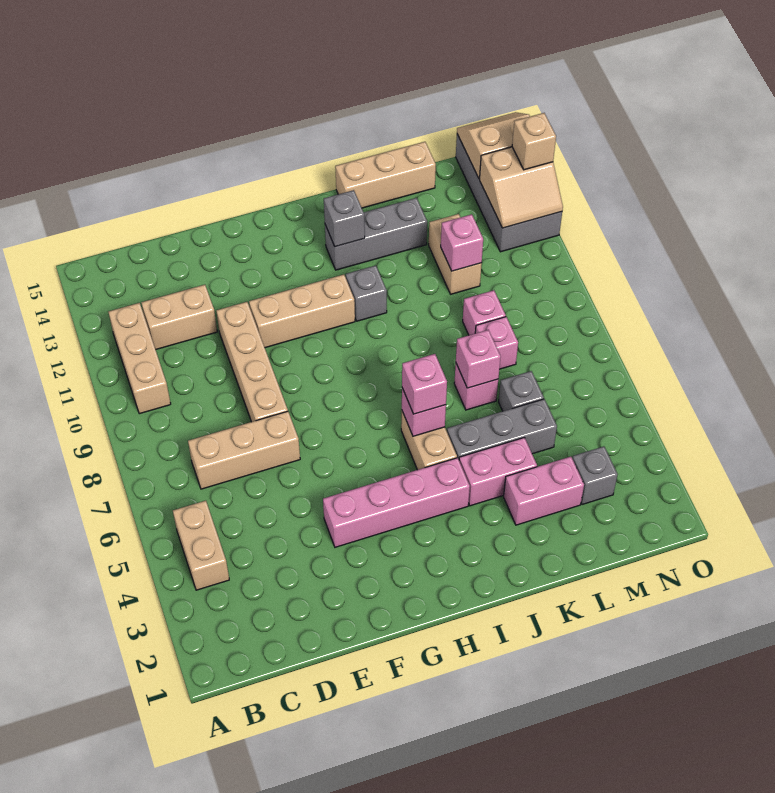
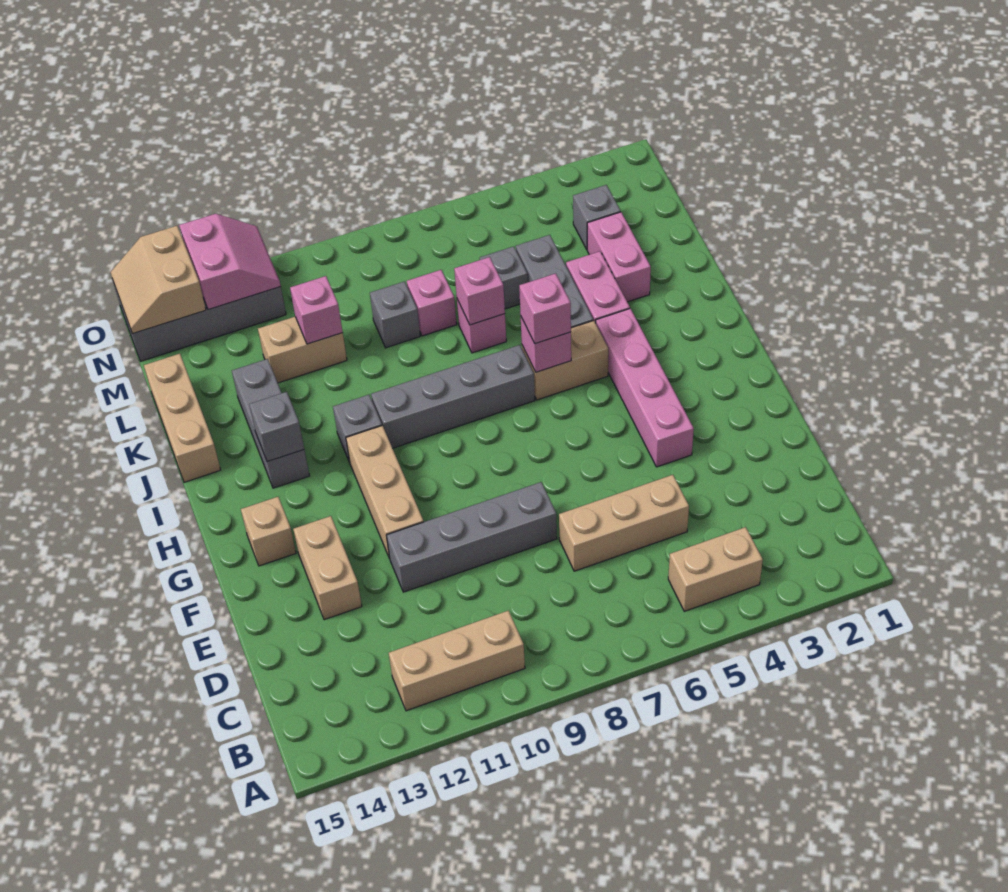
tan 1x3 brick [188,411,300,489] -> tan 1x3 brick turned to [559,475,689,571]
tan 1x2 brick [141,285,217,350] -> tan 1x2 brick moved to [293,516,362,620]
tan 1x4 brick [216,302,288,422] -> grey 1x4 brick [386,482,557,592]
none -> grey 1x4 brick [371,345,535,448]
pink 1x1 brick [463,290,506,335] -> grey 1x1 brick [370,281,420,348]
tan 2x2 slope [480,147,563,228] -> pink 2x2 slope [179,214,281,310]
tan 1x1 brick [512,113,556,170] -> tan 1x1 brick moved to [241,497,296,566]

